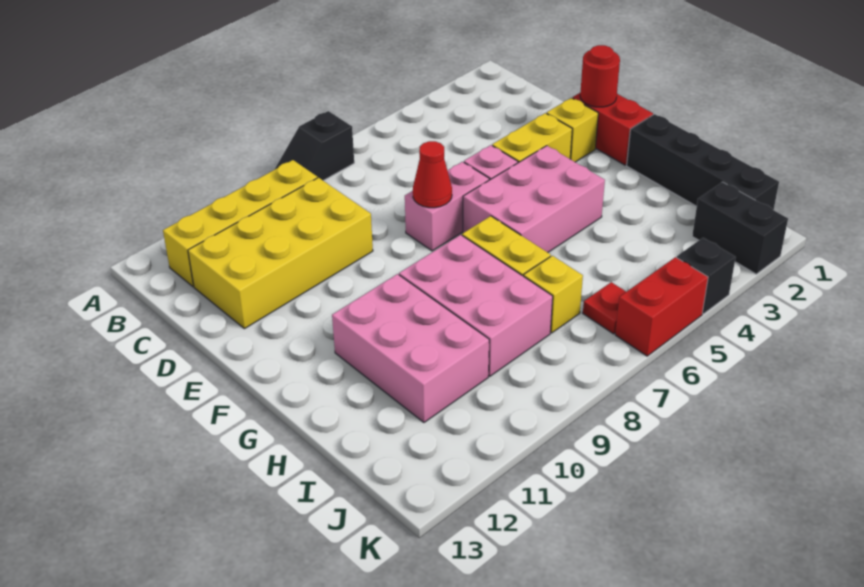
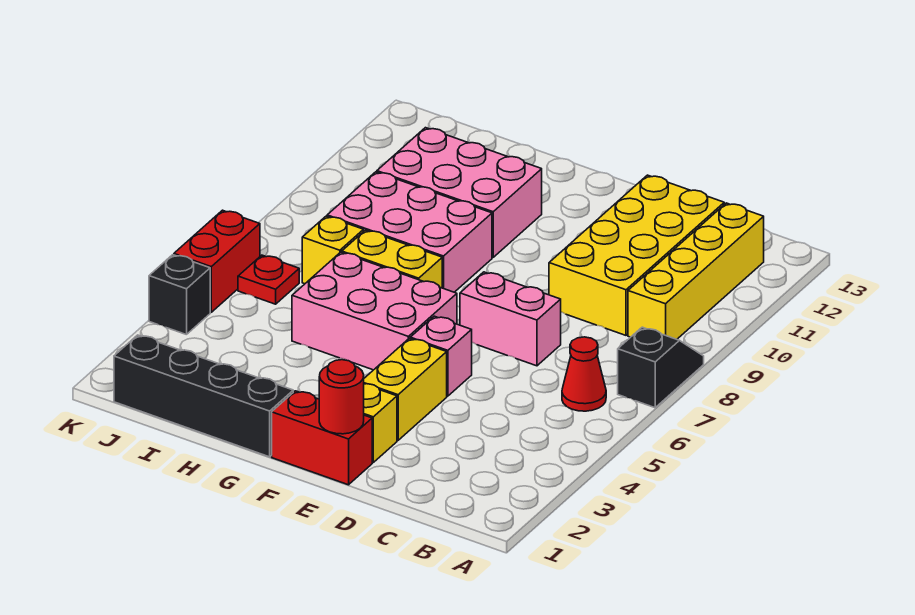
pink 1x2 brick [405,162,489,251] -> pink 1x2 brick turned to [460,272,561,366]
red 1x1 cone [413,141,452,208] -> red 1x1 cone moved to [562,337,606,411]
pink 2x3 brick [463,146,605,252] -> pink 2x3 brick turned to [292,252,457,370]
black 1x2 brick [692,182,788,274] -> none

